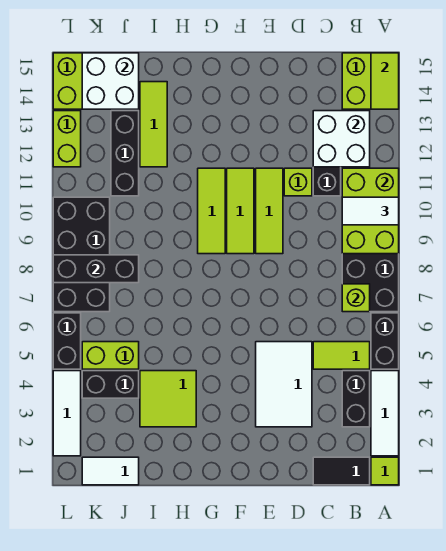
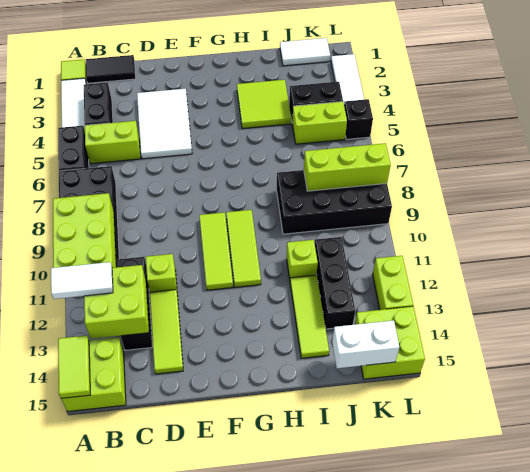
white 1x2 tile [342,197,399,225] -> white 1x2 tile moved to [51,262,113,299]
lime 1x2 tile [313,342,370,369] -> lime 1x2 brick [85,121,141,164]
lime 1x1 brick [342,284,370,312] -> lime 1x1 brick moved to [287,240,318,279]
white 2x2 brick [313,111,370,167] -> lime 2x2 brick [84,265,149,339]
lime 1x3 tile [256,168,283,254] -> lime 1x3 tile moved to [150,290,183,374]
black 1x3 brick [53,255,139,283] -> lime 1x3 brick [304,143,391,191]
white 2x2 brick [82,53,139,109] -> white 1x2 brick [332,320,399,368]
black 2x4 brick [53,197,110,312] -> black 2x4 brick turned to [277,170,392,234]
black 1x2 brick [53,313,81,369] -> black 1x1 brick [344,99,373,139]

